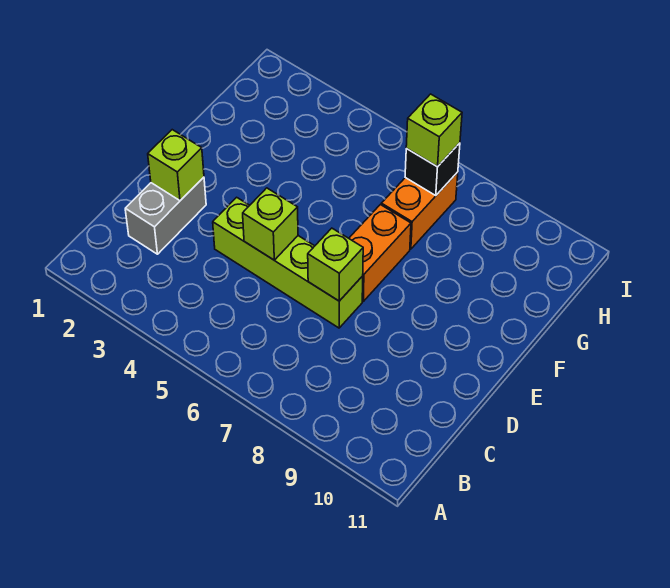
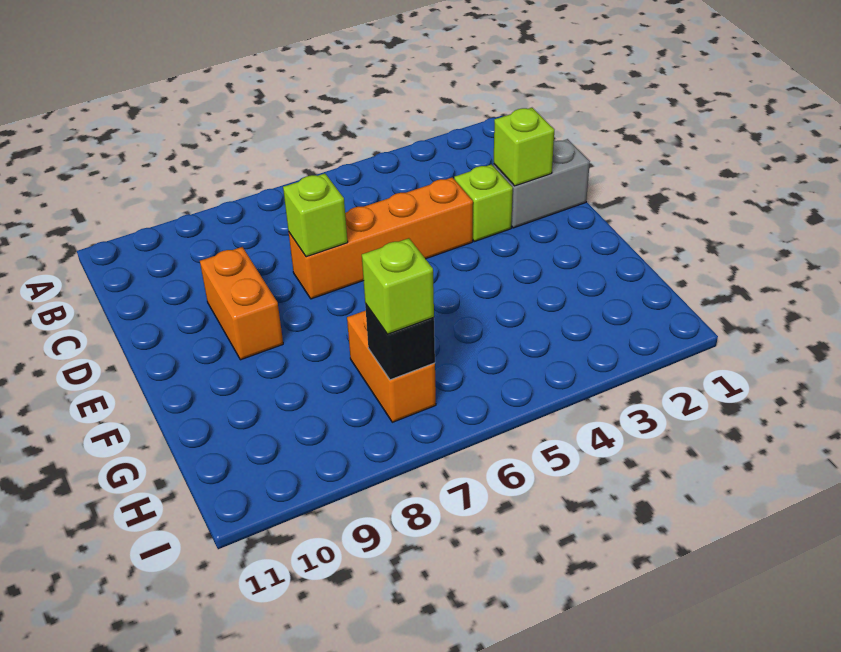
grey 1x2 brick [125,177,206,254] -> grey 1x2 brick turned to [493,139,590,228]
lime 1x4 brick [213,197,363,328] -> orange 1x4 brick [289,177,473,299]
lime 1x1 brick [243,188,298,260] -> lime 1x1 brick moved to [454,164,513,242]
orange 1x2 brick [349,205,411,301] -> orange 1x2 brick moved to [200,247,283,360]

